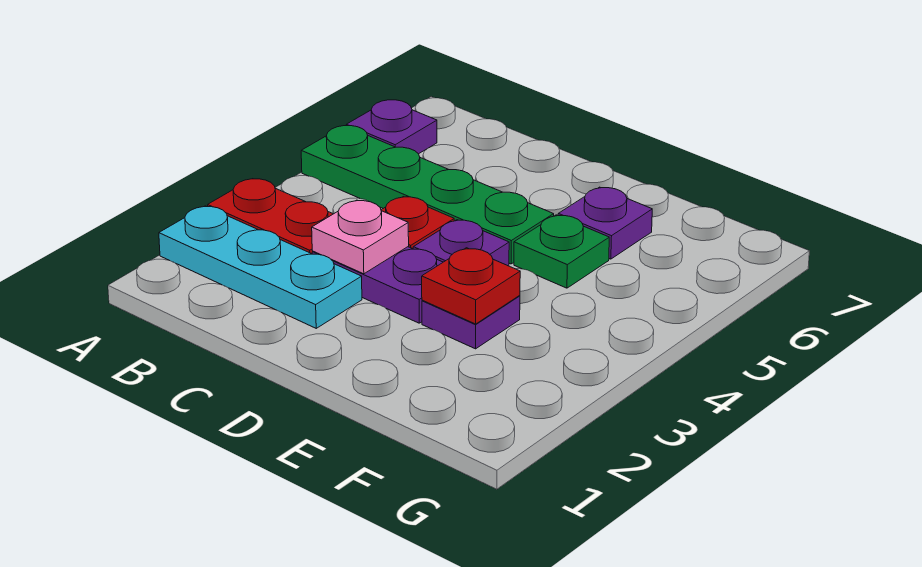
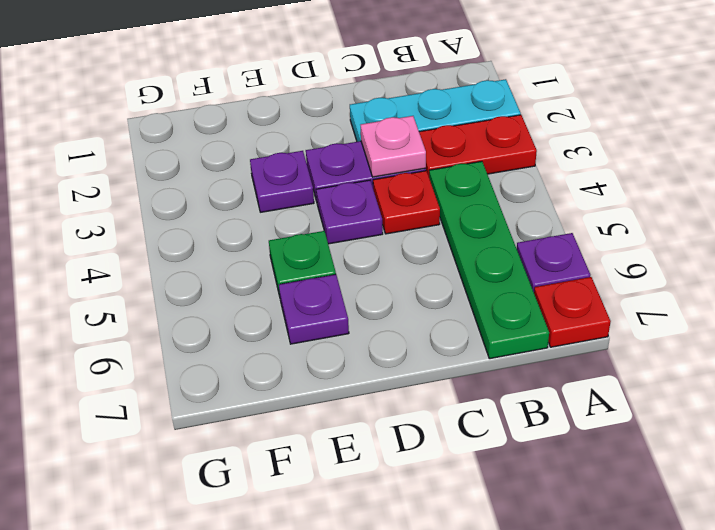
green 1x4 plate [301,126,554,264] -> green 1x4 plate turned to [429,161,549,359]
red 1x1 plate [422,248,520,324] -> red 1x1 plate moved to [534,277,611,347]

